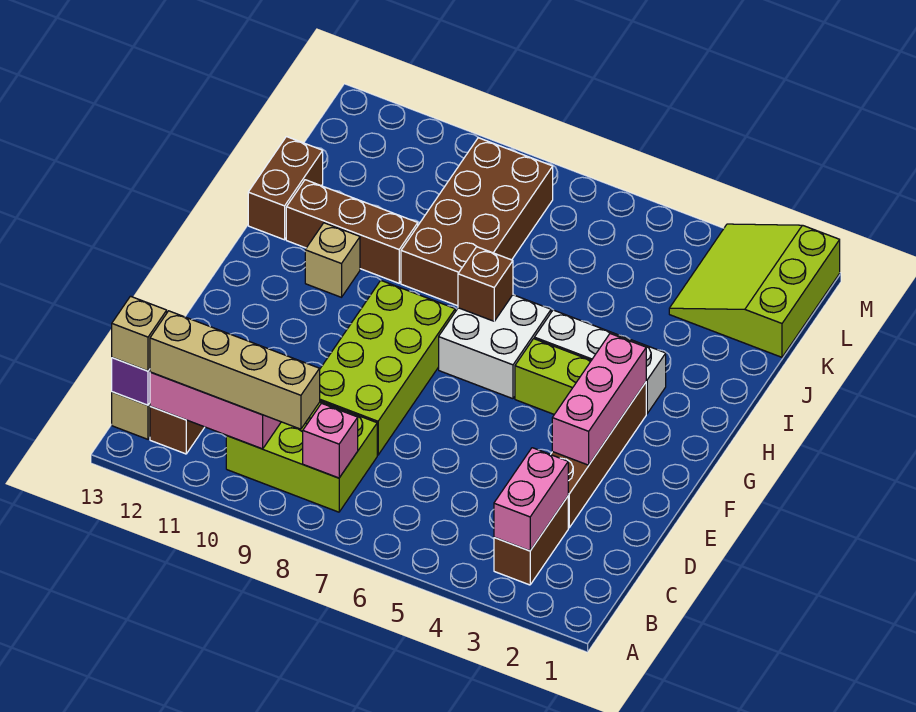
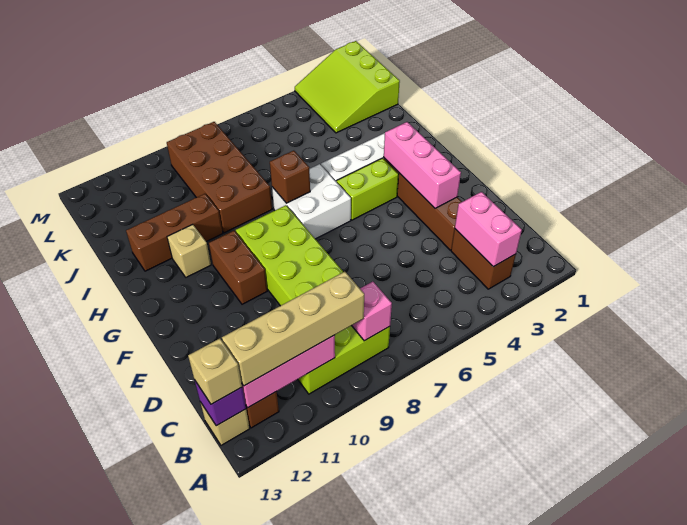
brown 1x2 brick [248,137,323,240] -> brown 1x2 brick moved to [209,231,267,304]

